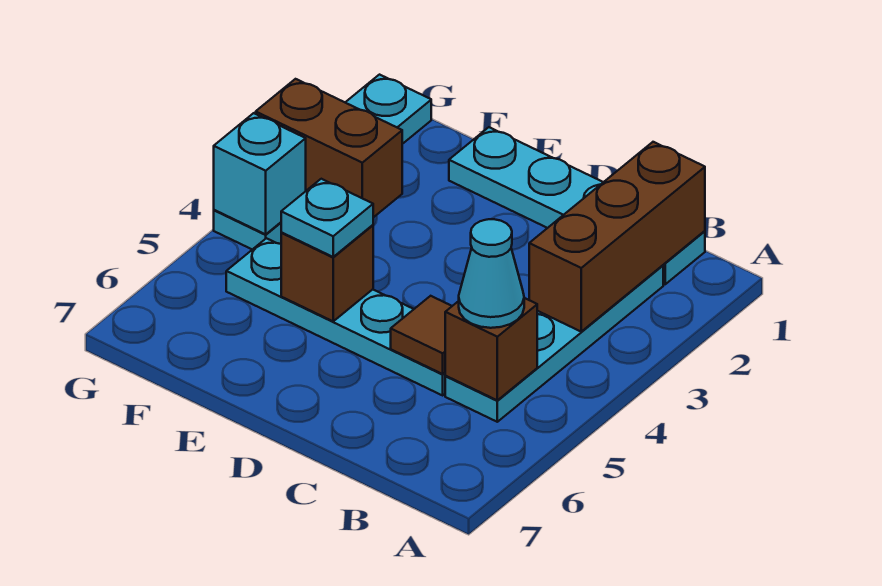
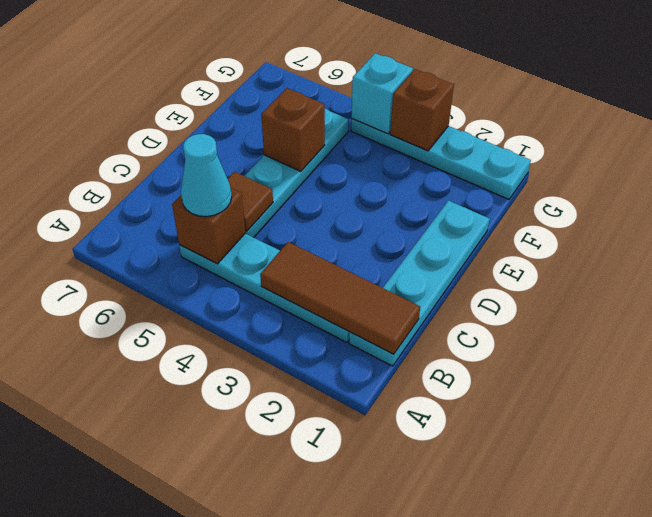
brown 1x3 brick [529,142,705,332] -> brown 1x3 tile [260,242,420,354]
cyan 1x1 plate [281,179,373,257] -> none
brown 1x2 brick [256,79,402,218] -> brown 1x1 brick [390,69,454,151]

